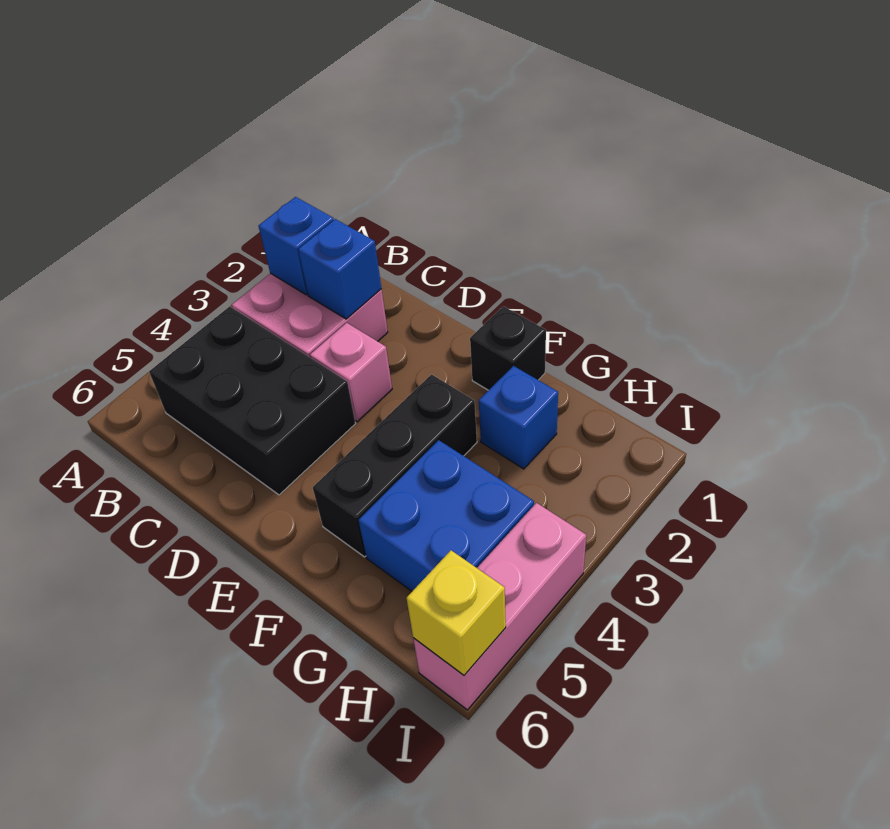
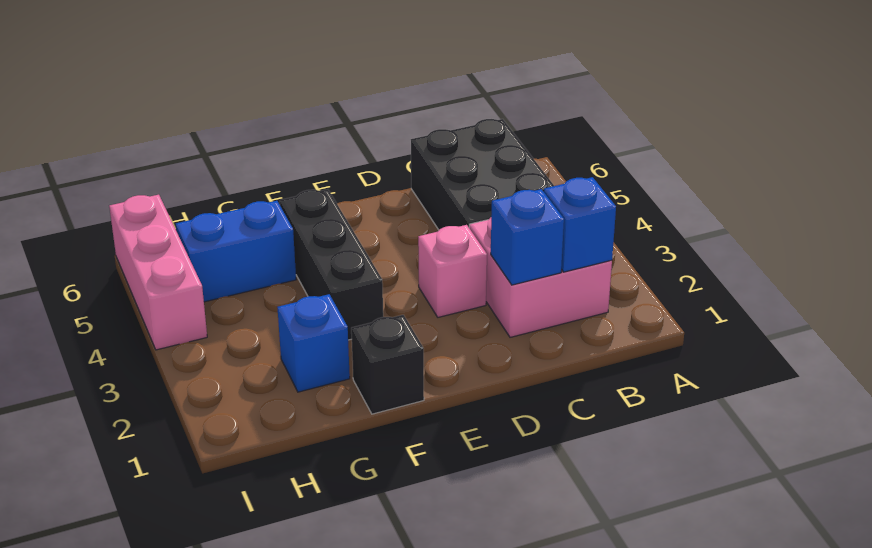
black 2x3 brick [149,306,356,495] -> black 2x3 brick turned to [411,119,554,230]
blue 2x2 brick [358,440,534,591] -> blue 1x2 brick [176,201,296,302]
yellow 1x1 brick [406,550,506,675] -> none

